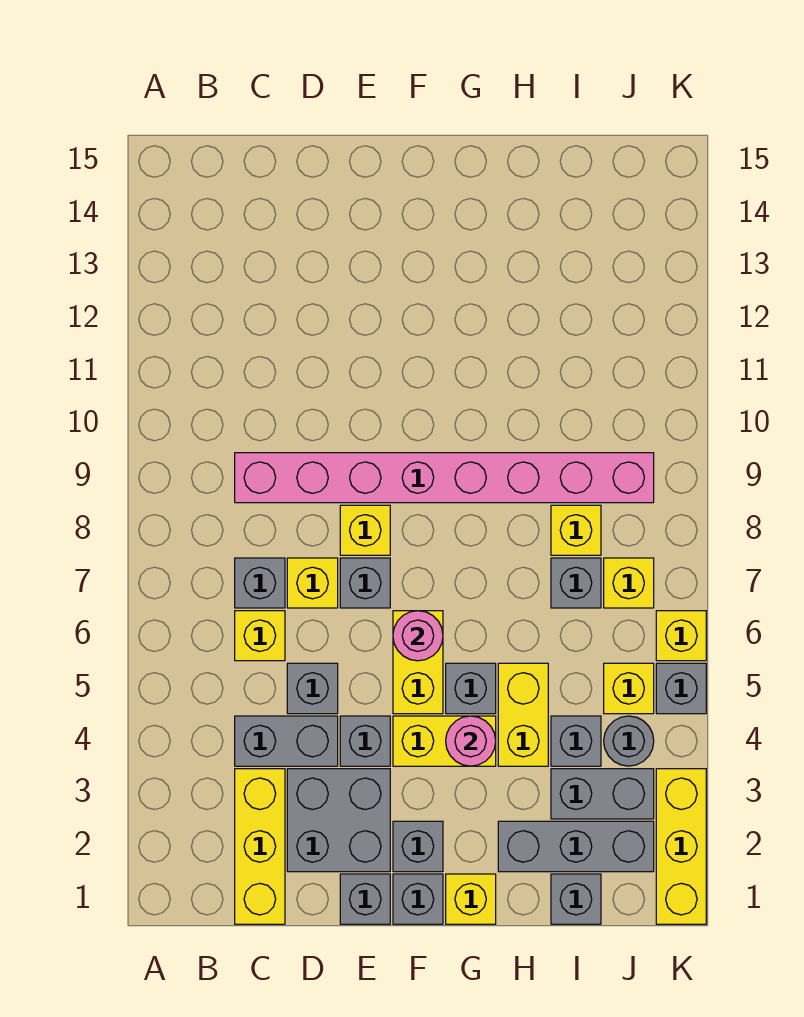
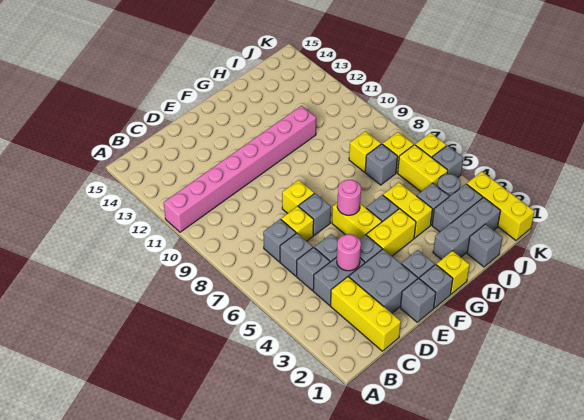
none -> grey 1x1 brick [297,247,330,291]
yellow 1x1 brick [235,611,285,661] -> grey 1x1 brick [280,233,313,276]
pink 1x8 brick [235,453,654,503] -> pink 1x8 brick moved to [164,106,316,232]
pink 1x1 round brick [446,716,496,766] -> pink 1x1 round brick moved to [337,234,361,271]
yellow 1x1 brick [604,663,654,714] -> yellow 1x2 brick [398,145,448,192]

